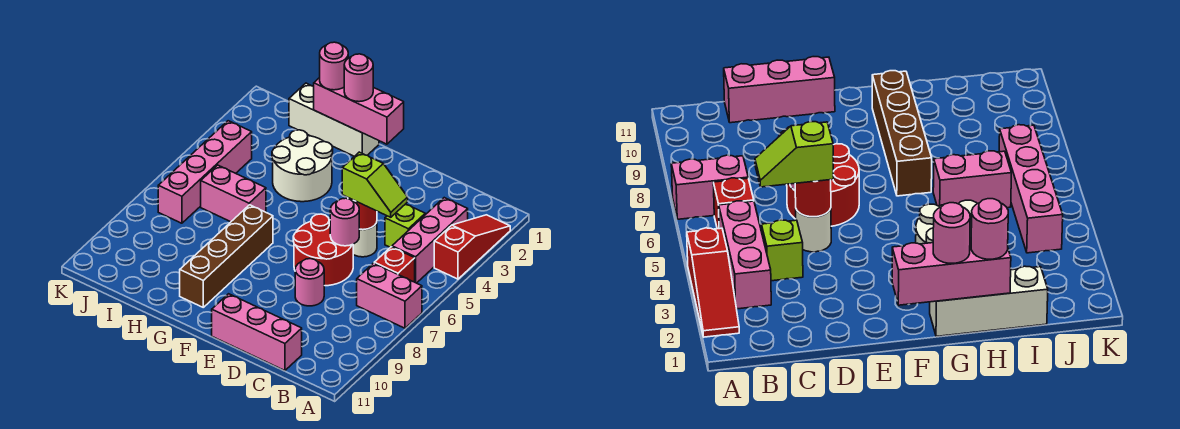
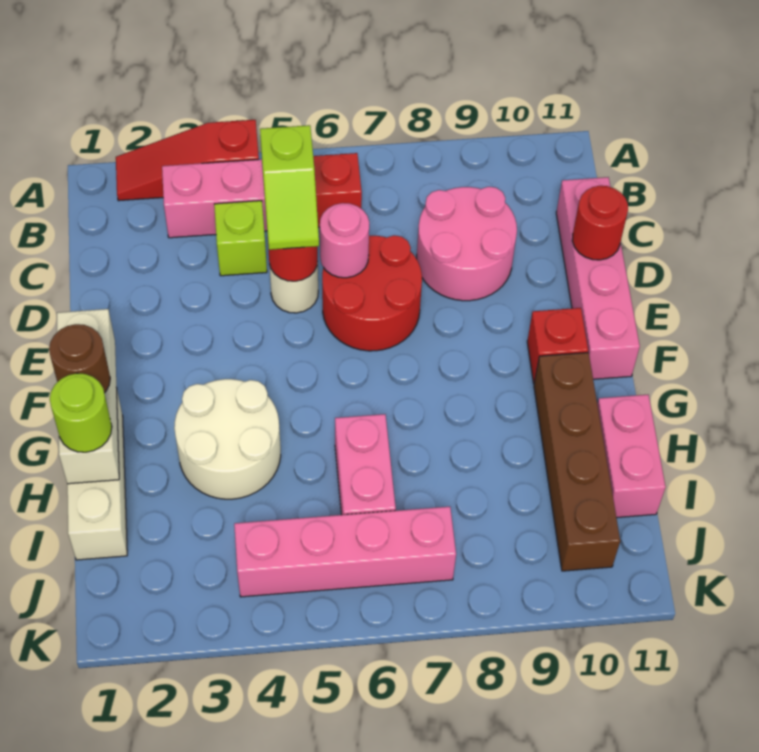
pink 1x2 brick [357,263,422,328] -> pink 1x2 brick moved to [597,395,666,518]
lime 1x2 slope [342,152,408,217] -> lime 1x2 slope turned to [260,125,319,250]
pink 1x3 brick [212,294,302,371] -> pink 1x4 brick [556,177,640,379]
pink 1x1 round brick [295,259,324,306] -> pink 2x2 round brick [417,187,517,301]
none -> red 1x1 round brick [572,186,628,260]
pink 1x3 brick [314,78,404,144] -> white 1x3 brick [57,309,119,484]
none -> red 1x1 brick [527,308,588,383]
pink 1x1 round brick [344,54,373,102] -> brown 1x1 round brick [49,324,110,393]
brown 1x4 brick [180,205,273,307] -> brown 1x4 brick turned to [534,353,620,571]
pink 1x1 round brick [320,42,348,90] -> lime 1x1 round brick [50,373,112,452]

